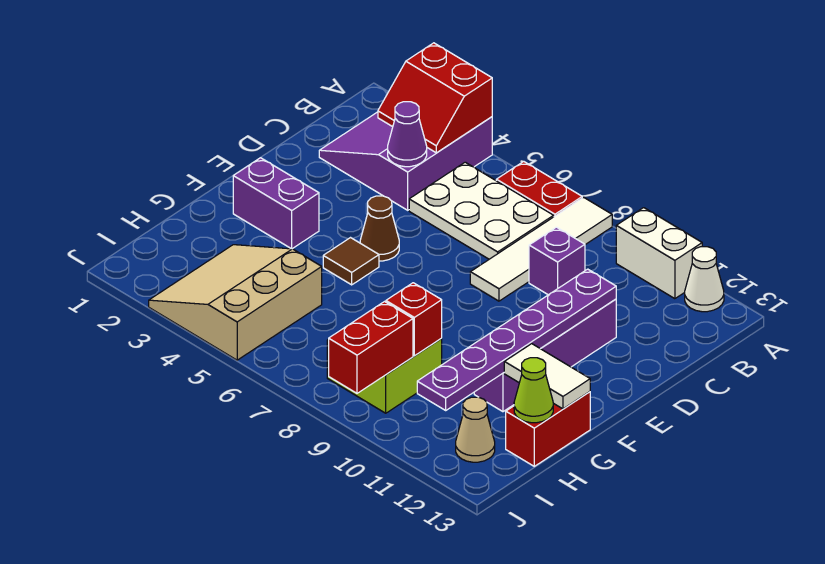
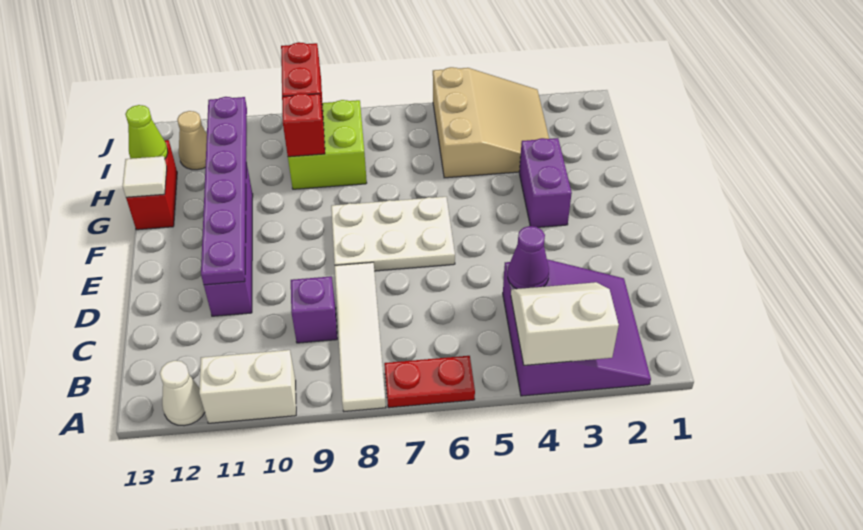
red 2x2 slope [378,43,492,153] -> white 2x2 slope [511,282,619,365]
white 2x3 plate [409,162,554,259] -> white 2x3 plate moved to [331,197,455,271]
brown 1x1 cone [360,196,399,261] -> none
purple 1x2 brick [233,158,319,249] -> purple 1x2 brick turned to [519,138,572,227]
brown 1x1 tile [323,238,379,285] -> none
white 1x2 tile [504,344,590,409] -> white 1x1 tile [123,156,167,197]

